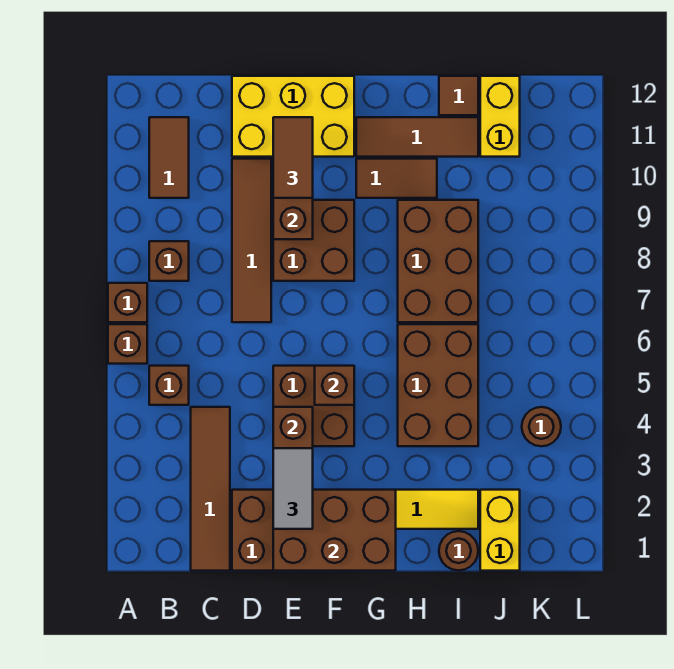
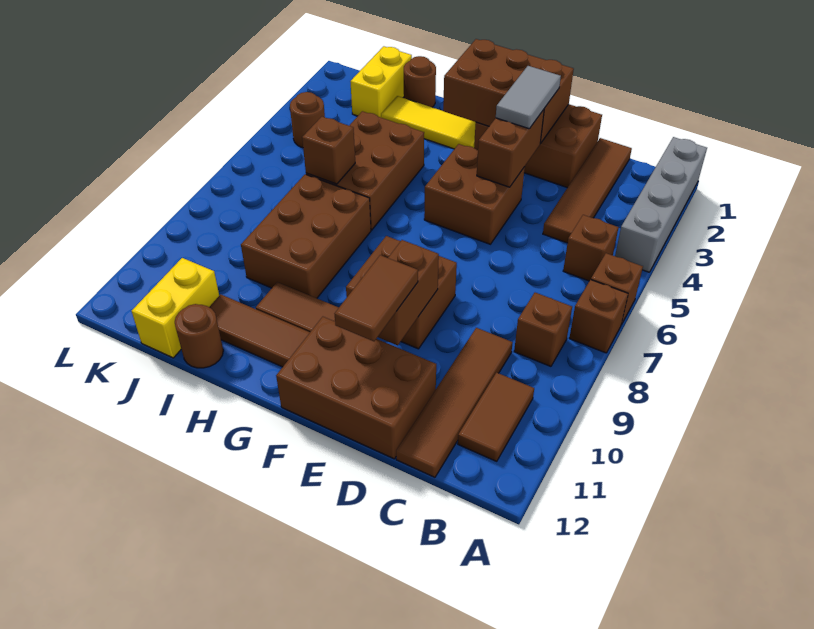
none -> grey 1x4 brick [615,137,707,272]
brown 1x4 tile [232,159,271,322] -> brown 1x4 tile moved to [396,328,513,477]
yellow 2x3 brick [232,76,354,157] -> brown 2x3 brick [276,317,436,459]
brown 1x1 brick [315,366,354,405] -> brown 1x1 brick moved to [302,117,355,184]
brown 1x1 tile [439,76,478,115] -> brown 1x1 round brick [175,304,223,368]

